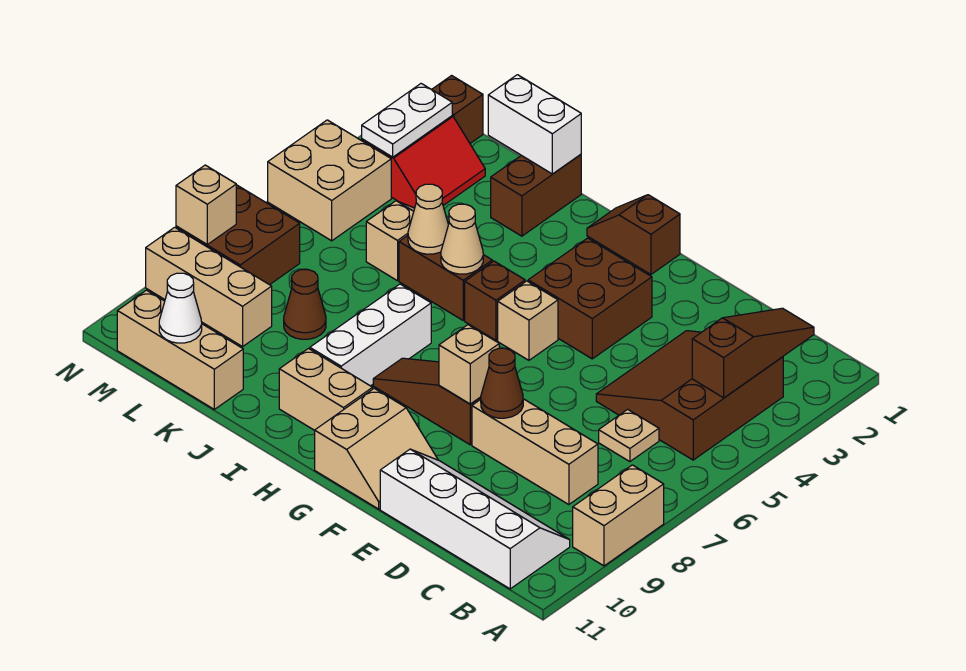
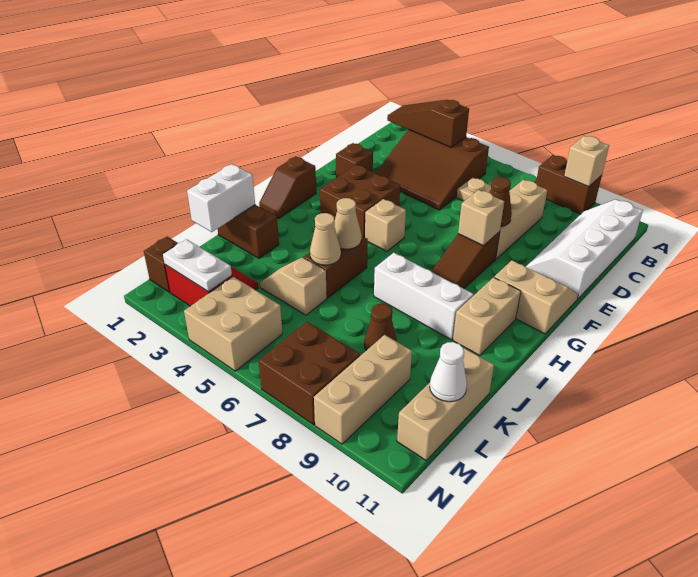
tan 1x2 brick [573,465,664,566] -> brown 1x2 brick [536,155,602,214]
brown 1x1 brick [465,261,525,340] -> brown 1x1 brick moved to [336,143,373,178]
tan 1x1 brick [176,165,236,244] -> tan 1x1 brick moved to [564,136,609,187]

